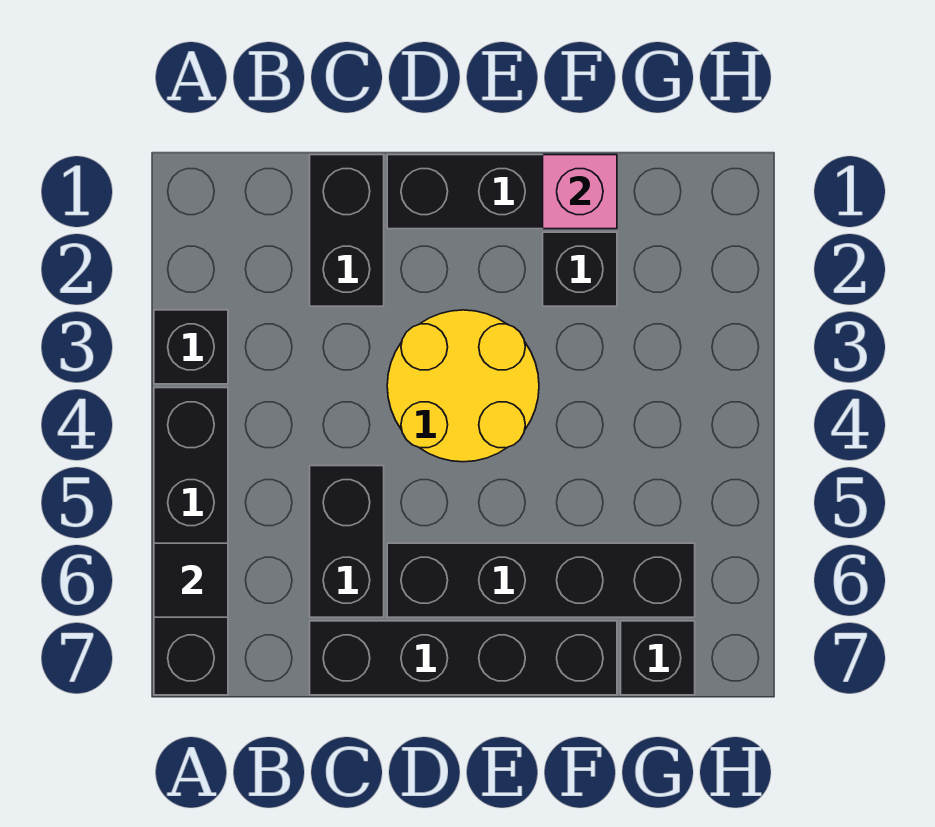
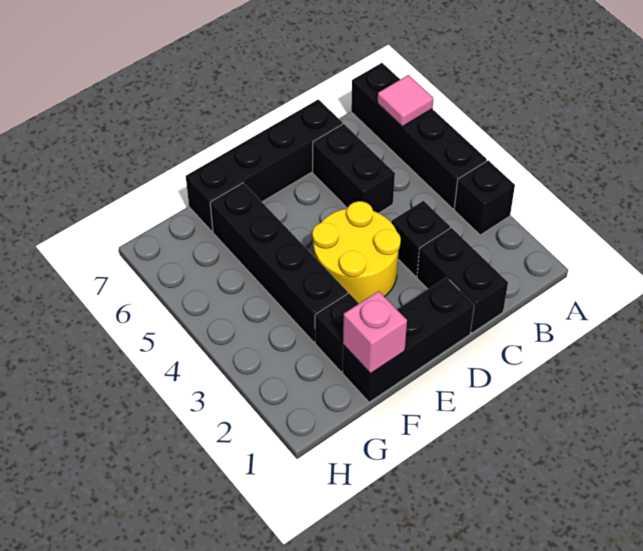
black 1x1 tile [154,543,228,617] -> pink 1x1 tile [378,75,433,127]
black 1x4 brick [387,543,695,617] -> black 1x4 brick turned to [210,183,348,342]
black 1x1 brick [621,621,695,695] -> black 1x1 brick moved to [392,201,450,277]

